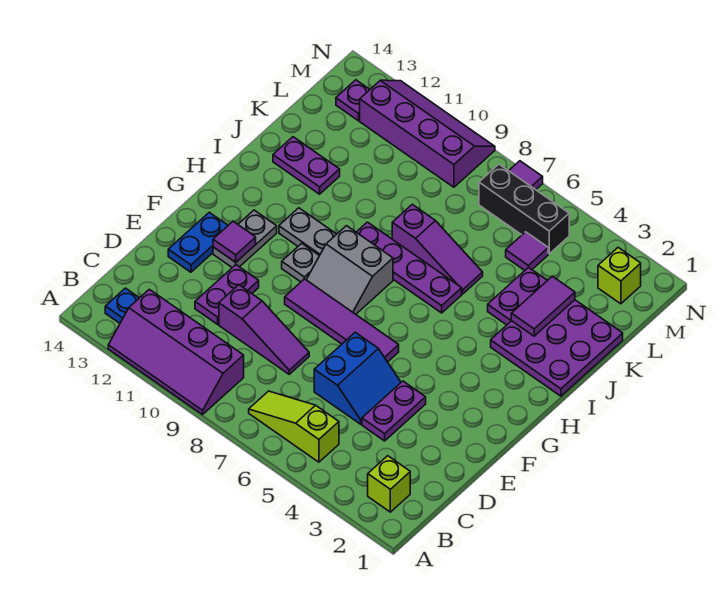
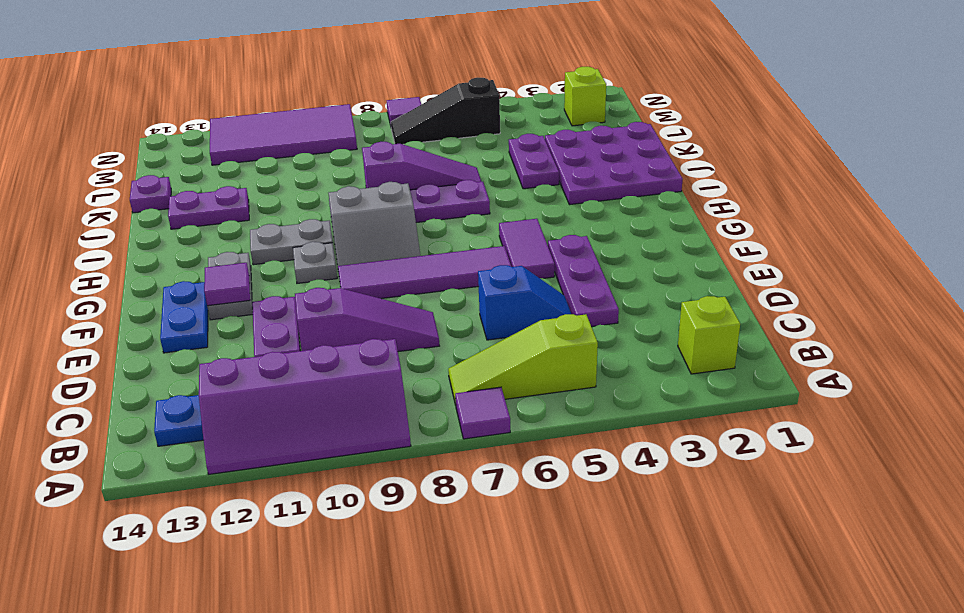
purple 1x2 plate [362,381,426,441] -> purple 1x3 plate [548,235,619,327]
blue 2x2 slope [314,332,401,424] -> blue 1x2 slope [478,265,571,340]
purple 1x2 tile [511,276,575,336] -> purple 1x2 tile moved to [499,219,555,278]
purple 1x1 tile [506,232,548,270] -> purple 1x1 tile moved to [455,387,510,439]
black 1x3 brick [479,164,569,254] -> black 1x3 slope [391,78,500,144]
purple 2x4 slope [360,80,495,187] -> purple 2x4 tile [210,104,357,165]
purple 1x1 plate [336,80,370,121] -> purple 1x1 plate moved to [130,175,171,213]

